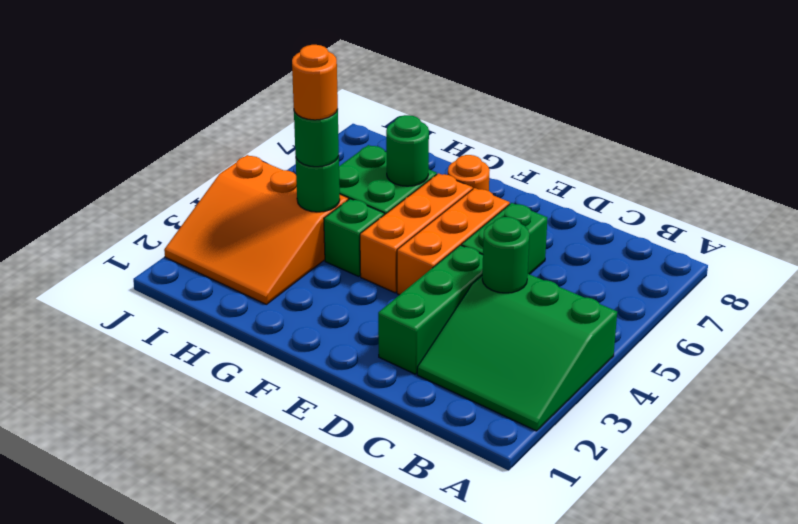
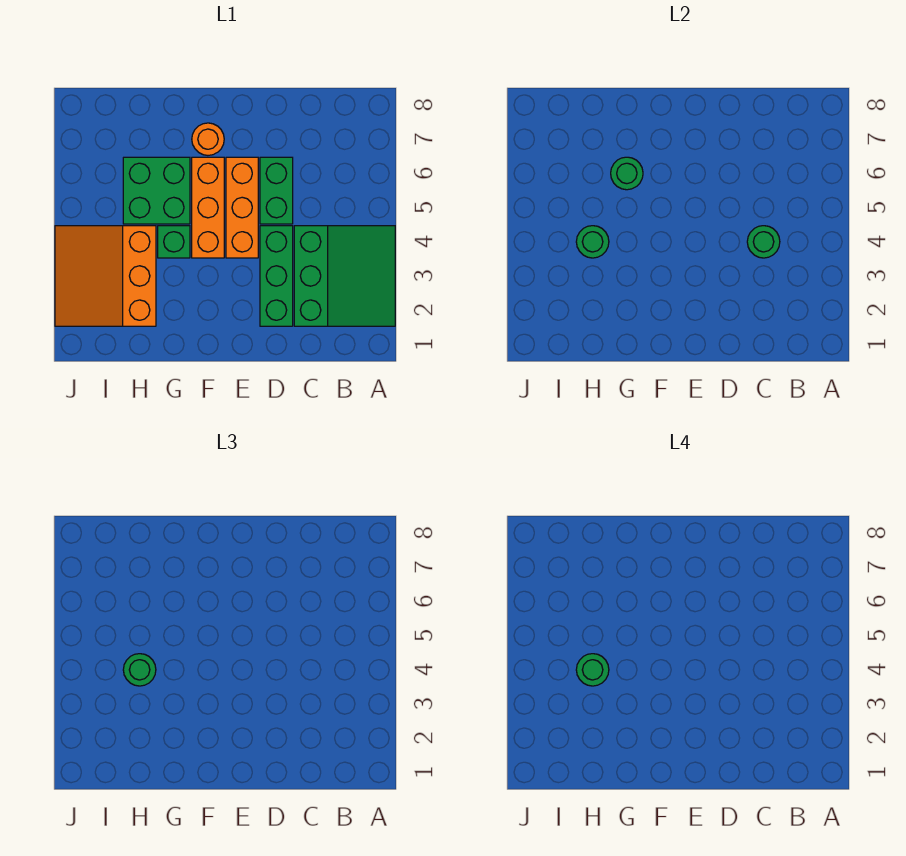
green 3x3 slope [417,274,617,431] -> green 3x3 slope turned to [294,226,395,326]
orange 3x3 slope [164,155,348,304] -> orange 3x3 slope turned to [55,226,156,326]
orange 1x1 round brick [292,45,338,120] -> green 1x1 round brick [576,654,609,686]

